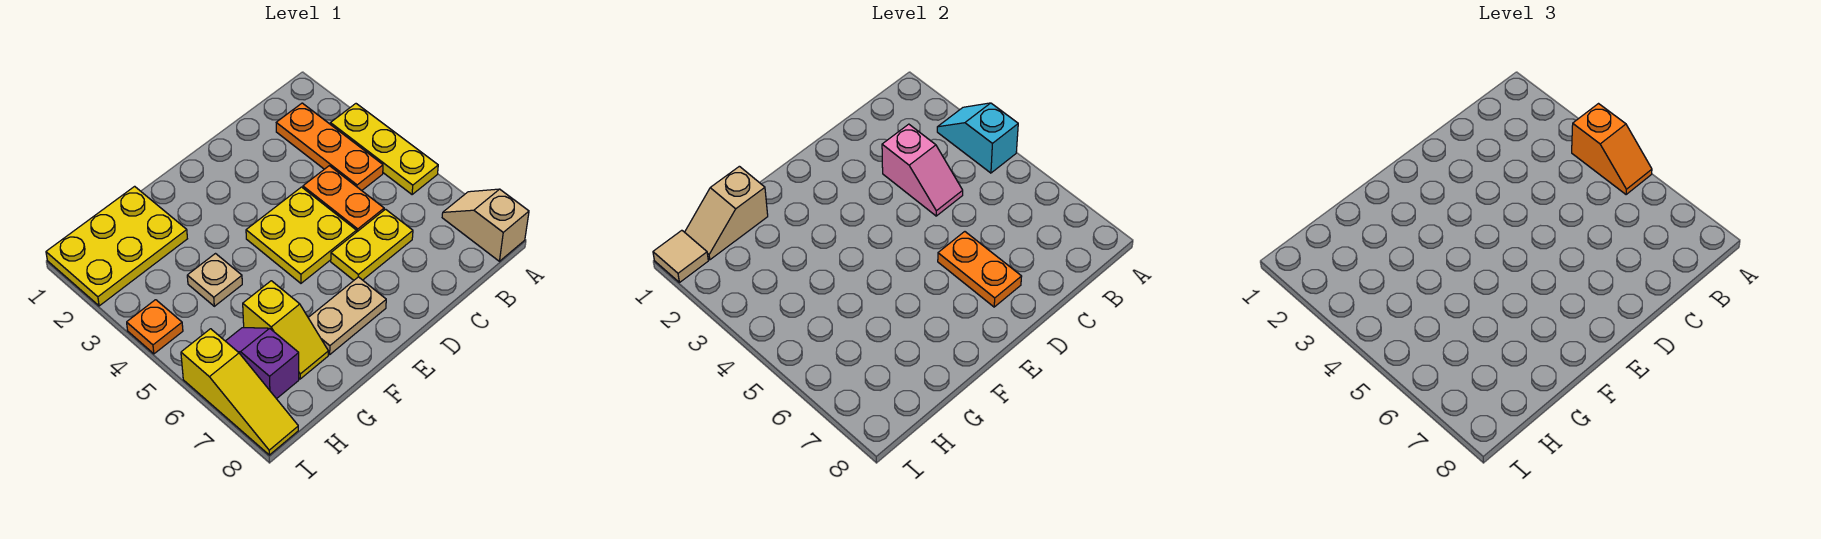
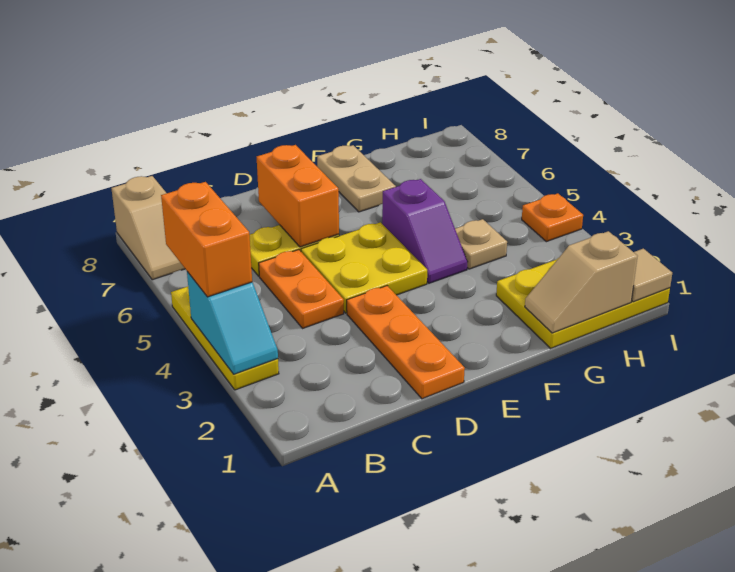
orange 1x2 slope [1572,104,1652,195] -> orange 1x2 brick [161,182,252,297]
orange 1x3 plate [276,103,383,190] -> orange 1x3 plate moved to [347,286,465,399]
pink 1x2 slope [882,124,963,216] -> none
orange 1x2 plate [938,232,1022,307] -> orange 1x2 brick [257,145,339,247]
tan 1x2 plate [308,277,386,354] -> tan 1x2 plate turned to [317,145,396,212]
tan 1x2 slope [685,166,768,260] -> tan 1x2 slope turned to [525,231,638,333]
yellow 1x2 slope [243,281,328,379] -> none
purple 1x2 slope [226,328,299,399] -> purple 1x2 slope moved to [382,179,467,283]
yellow 1x3 slope [181,329,298,455] -> none

